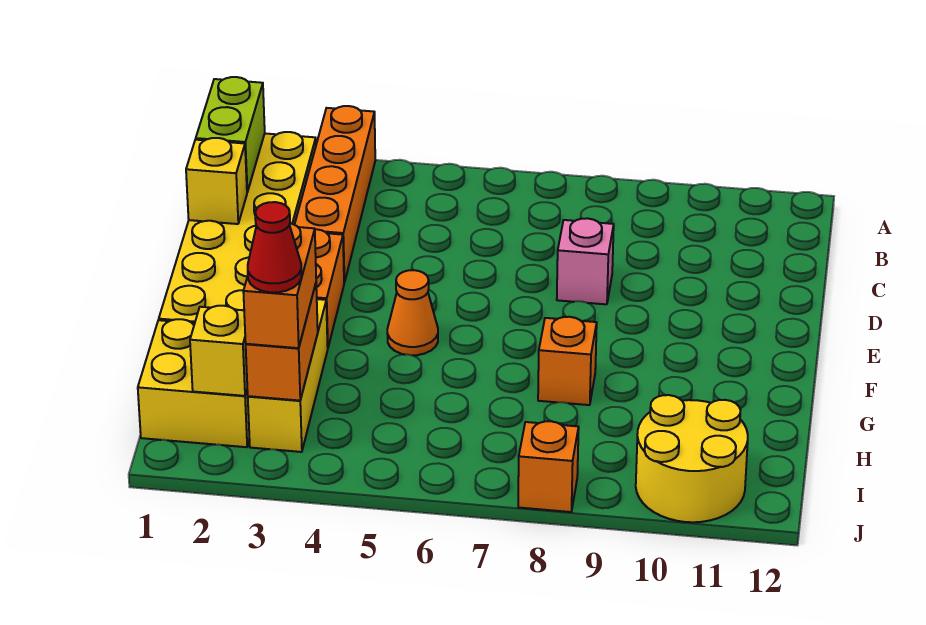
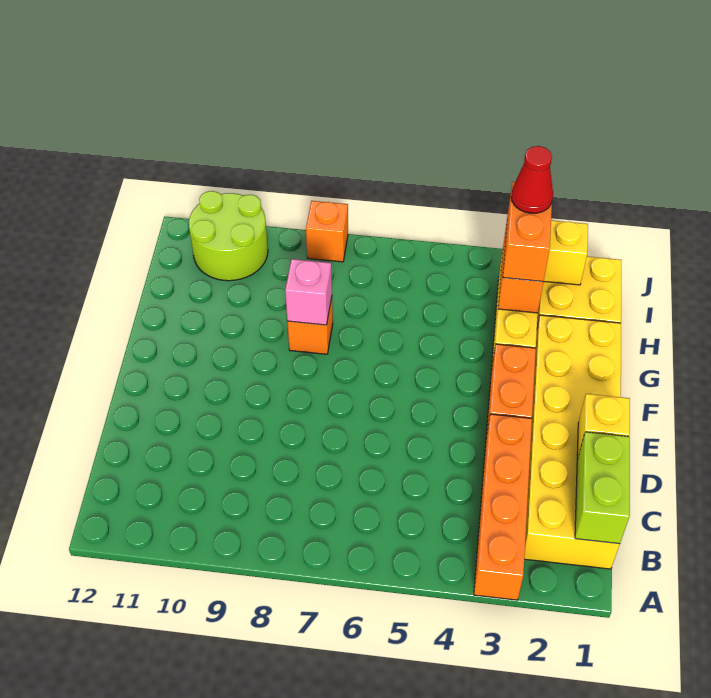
pink 1x1 brick [557,218,614,304] -> pink 1x1 brick moved to [285,259,332,325]
orange 1x1 cone [387,270,438,355] -> none
yellow 2x2 round brick [636,395,748,522] -> lime 2x2 round brick [189,191,268,281]

